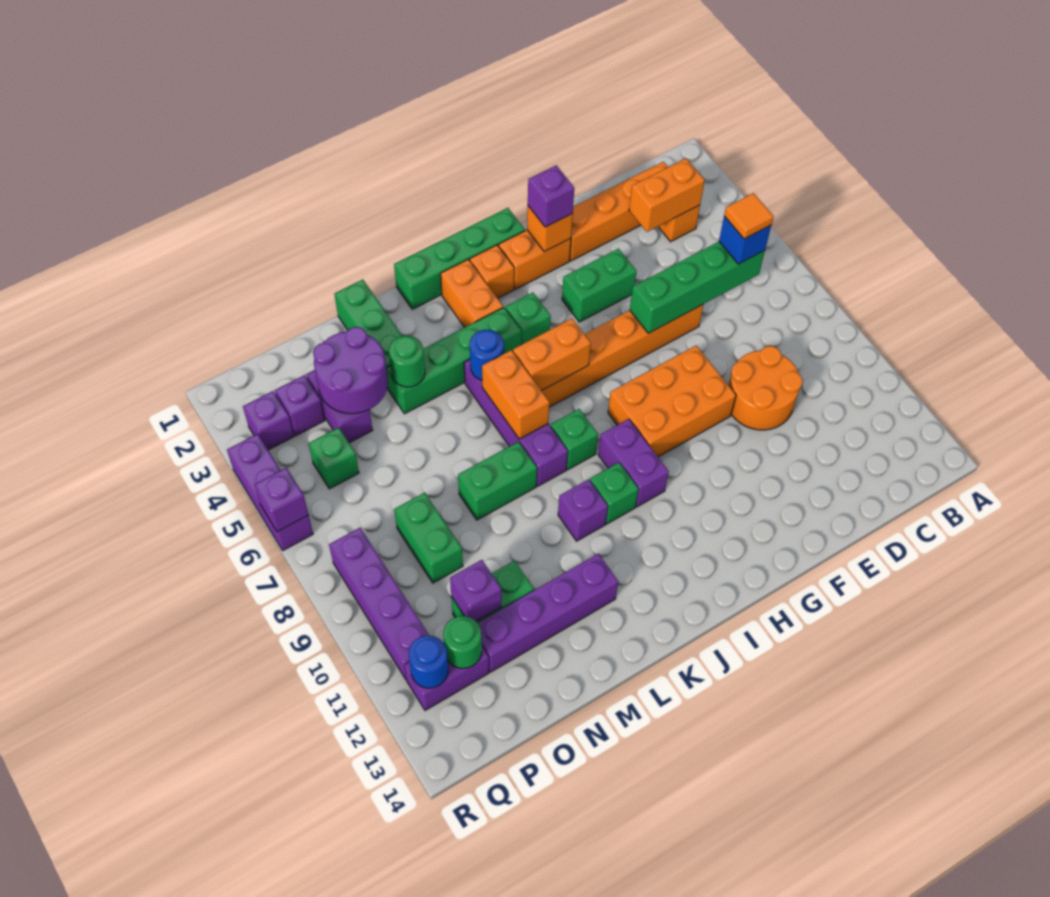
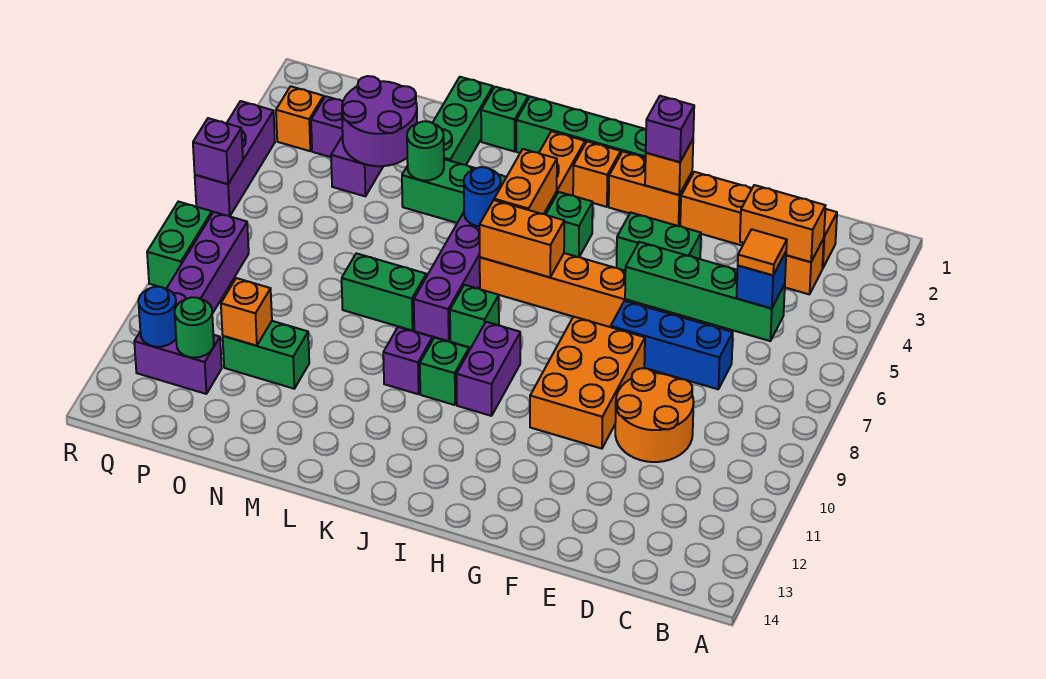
none -> blue 1x3 brick [611,301,733,389]
orange 2x3 brick [608,346,736,457] -> orange 2x3 brick turned to [530,317,645,449]
orange 1x2 brick [482,350,549,439] -> orange 1x2 brick moved to [494,149,557,214]
purple 1x4 brick [478,554,618,672] -> none
green 1x2 brick [394,493,463,583] -> green 1x2 brick moved to [147,202,212,289]
purple 1x1 brick [450,560,501,621] -> orange 1x1 brick [221,278,272,346]
green 1x1 brick [309,428,359,489] -> green 1x1 brick moved to [481,87,528,151]
purple 1x1 brick [243,391,294,450] -> orange 1x1 brick [276,86,324,151]

